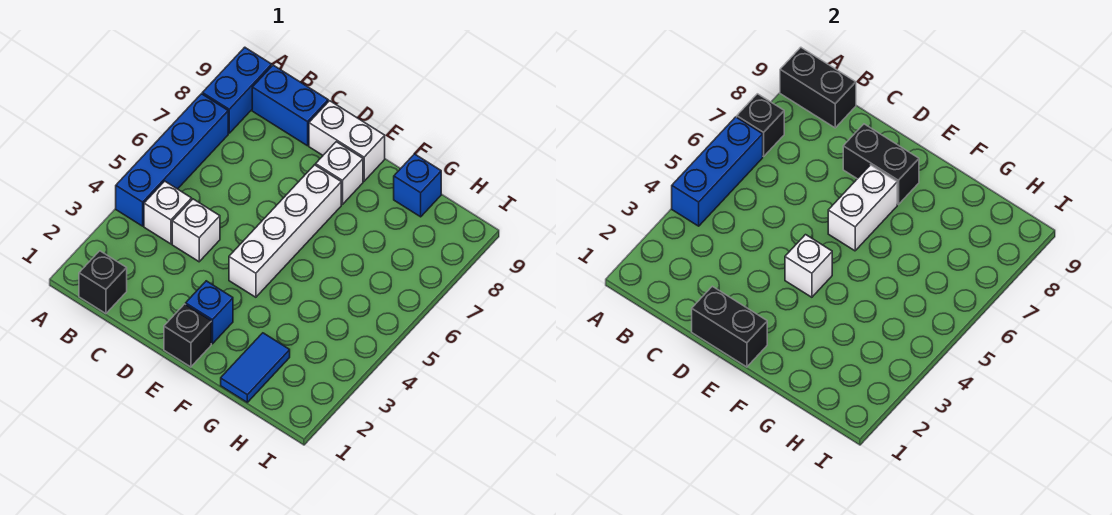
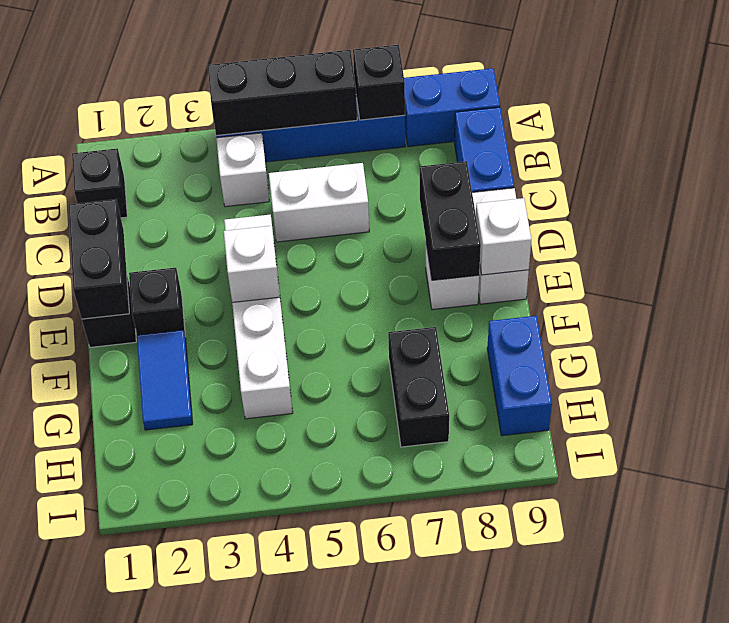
blue 1x3 brick [672,117,763,226] -> black 1x3 brick [208,50,357,136]
black 1x2 brick [780,47,856,128] -> black 1x2 brick moved to [388,327,449,447]
white 1x1 brick [172,199,220,262] -> white 1x1 brick moved to [476,198,531,275]
blue 1x1 brick [186,281,233,344] -> black 1x1 brick [129,268,185,335]
white 1x4 brick [229,165,341,297] -> white 1x4 brick turned to [224,215,293,419]
white 1x2 brick [828,165,897,251] -> white 1x2 brick moved to [269,163,369,242]
blue 1x2 tile [221,333,290,402] -> blue 1x2 tile turned to [137,330,193,430]
blue 1x1 brick [394,154,441,217] -> blue 1x2 brick [487,316,552,436]

